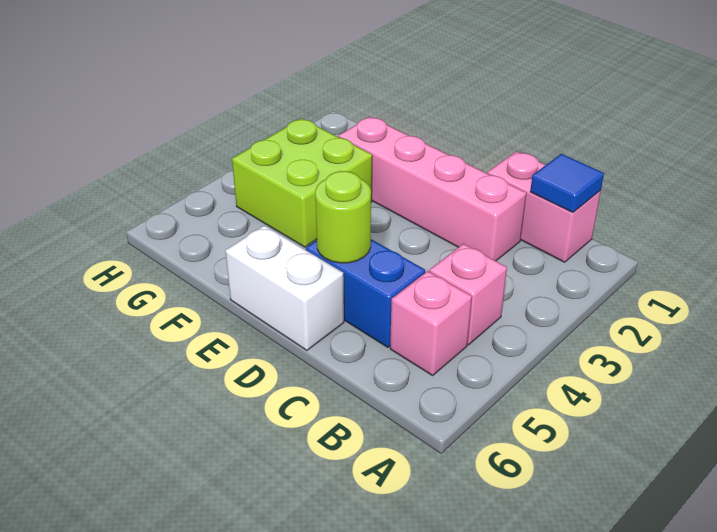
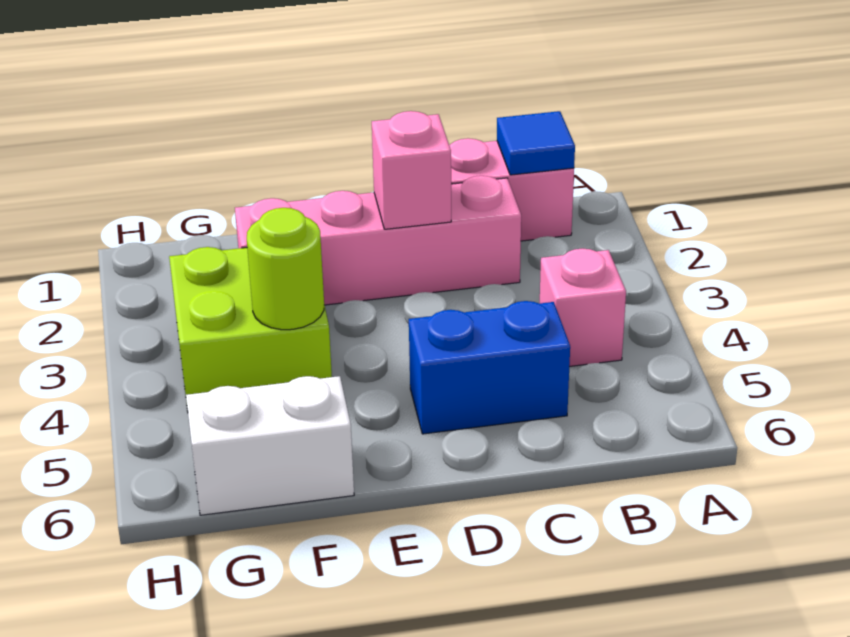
pink 1x1 brick [390,271,472,376] -> pink 1x1 brick moved to [372,111,451,229]
lime 1x1 round brick [315,171,371,263] -> lime 1x1 round brick moved to [247,208,324,330]
white 1x2 brick [225,225,344,350] -> white 1x2 brick moved to [186,376,354,515]

